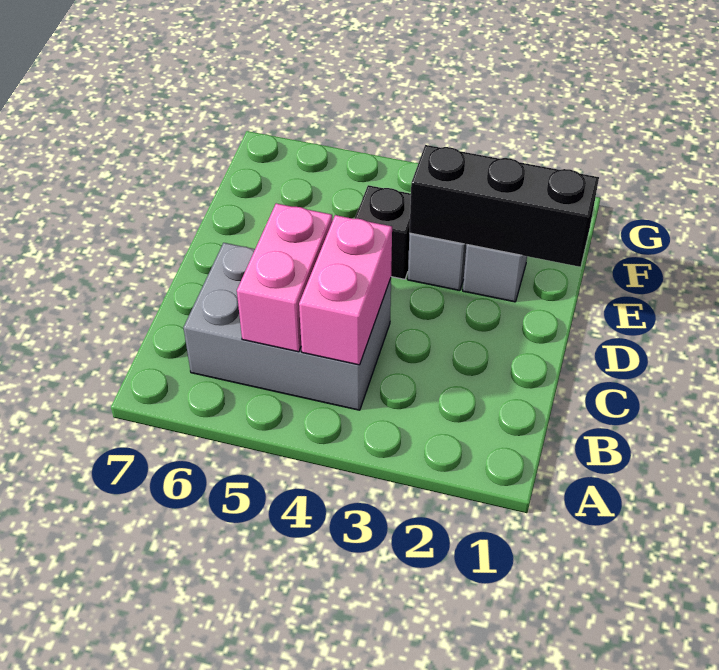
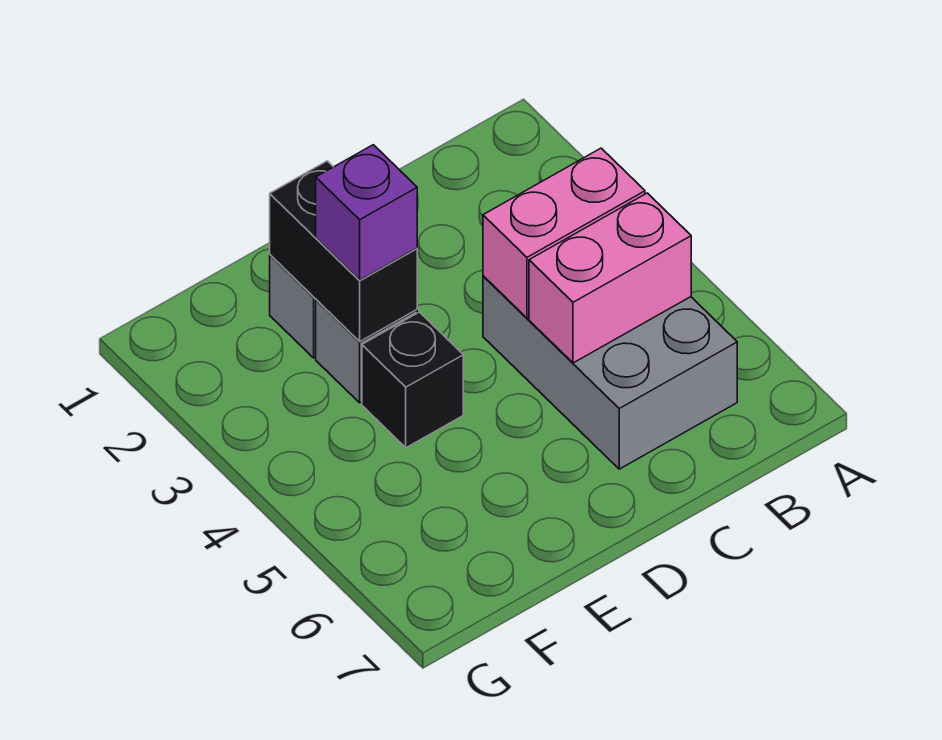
black 1x3 brick [409,145,599,267] -> black 1x2 brick [270,161,417,341]
none -> purple 1x1 brick [316,145,417,280]

